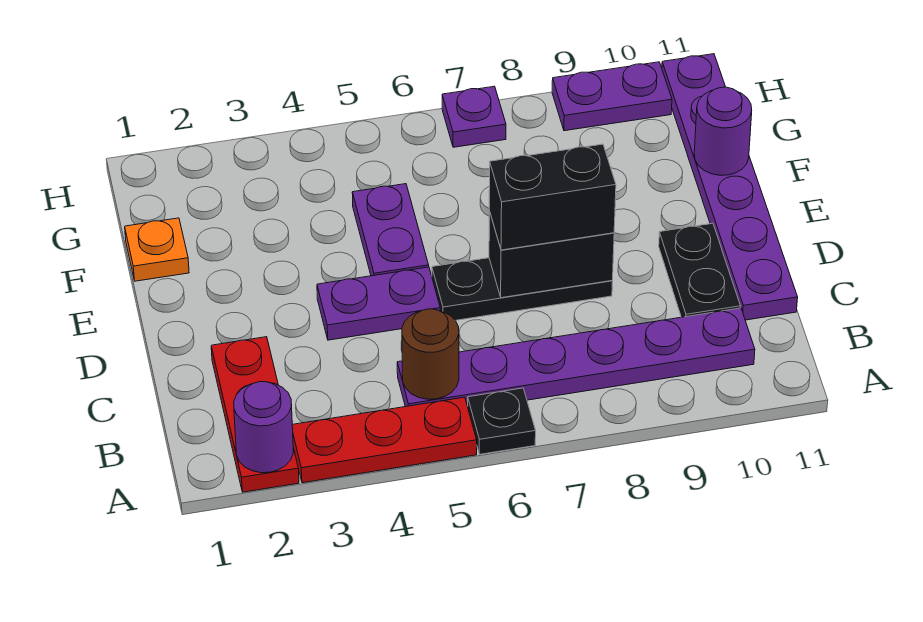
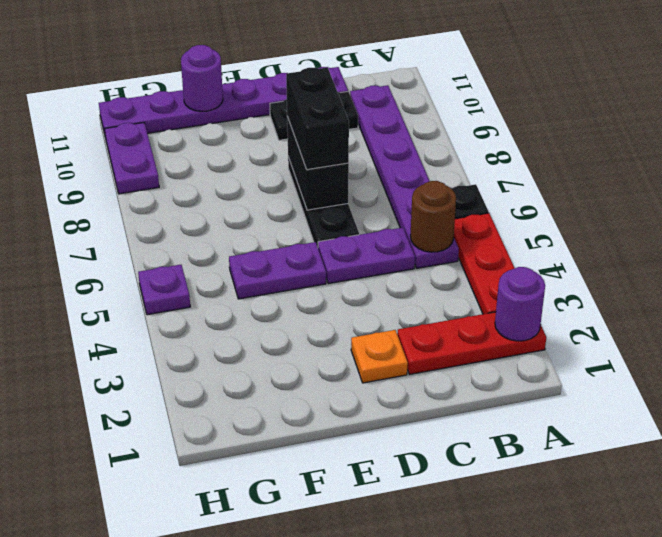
purple 1x2 plate [317,267,440,340] -> purple 1x2 plate turned to [318,228,415,284]
orange 1x1 plate [125,218,189,281] -> orange 1x1 plate moved to [351,330,408,383]
purple 1x1 plate [442,86,506,147] -> purple 1x1 plate moved to [138,265,190,315]

